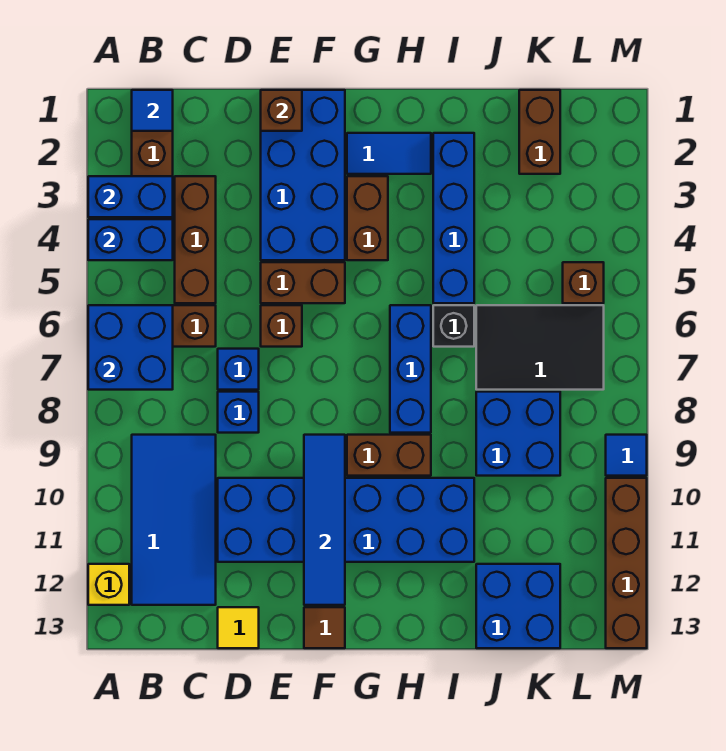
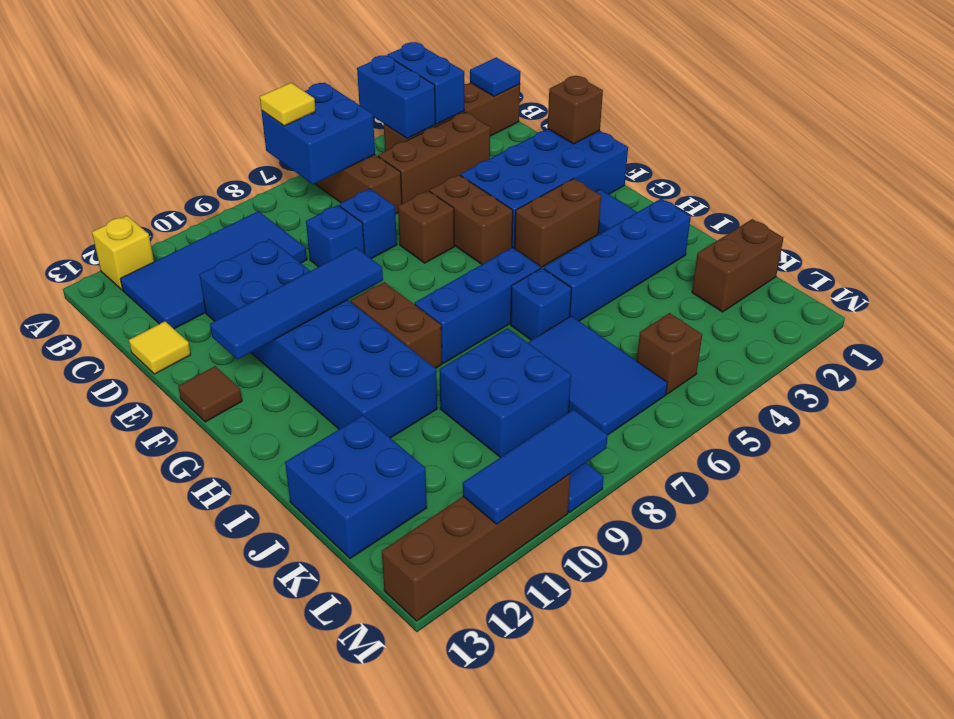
none -> yellow 1x1 tile [260,83,316,126]
black 1x1 brick [433,305,474,347] -> blue 1x1 brick [511,268,571,340]
black 2x3 tile [476,305,604,390] -> blue 2x3 tile [528,316,667,435]
none -> blue 1x3 tile [463,409,608,524]

